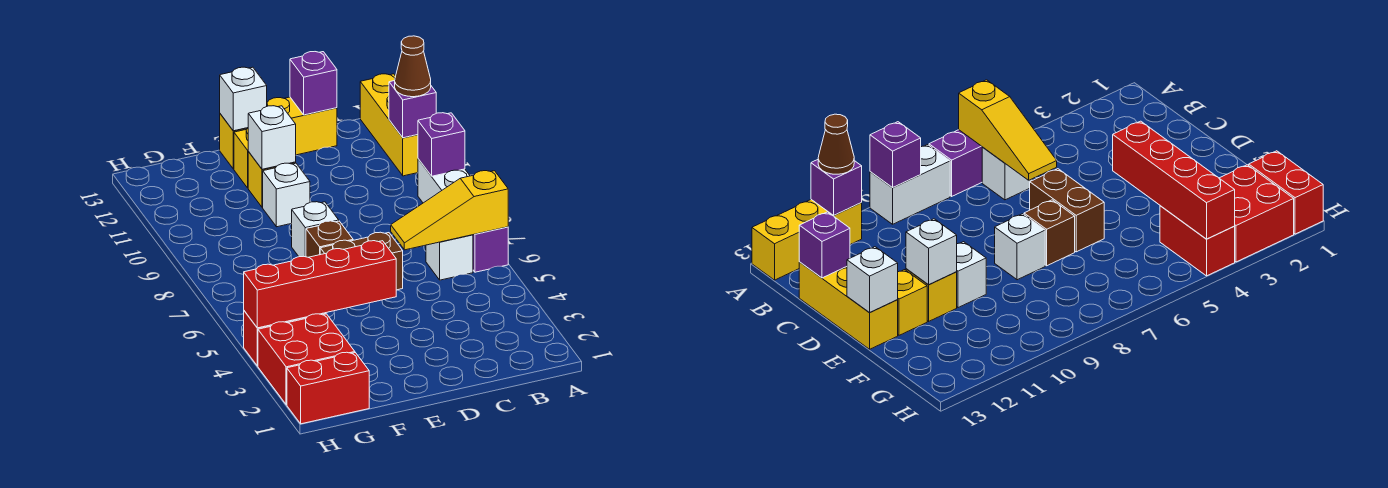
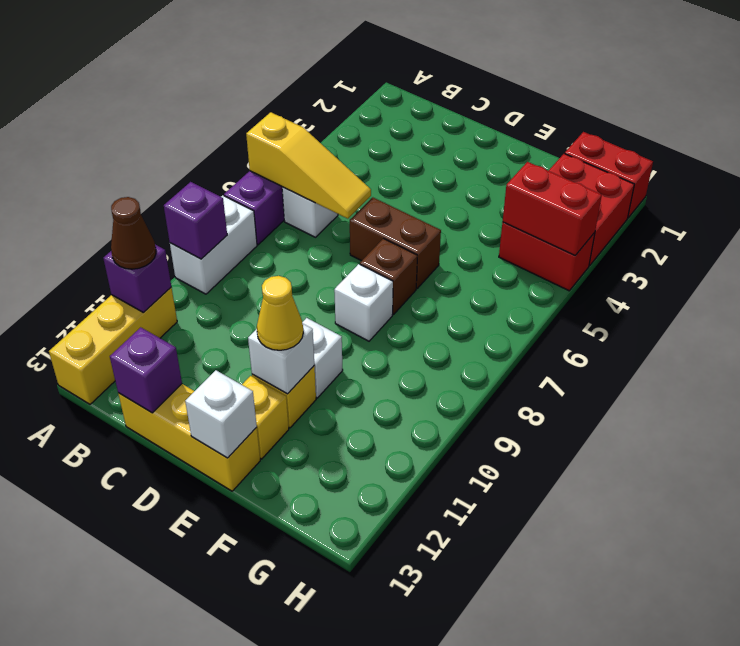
red 1x4 brick [244,241,396,328] -> red 1x2 brick [503,162,602,255]
none -> yellow 1x1 cone [257,276,303,350]

